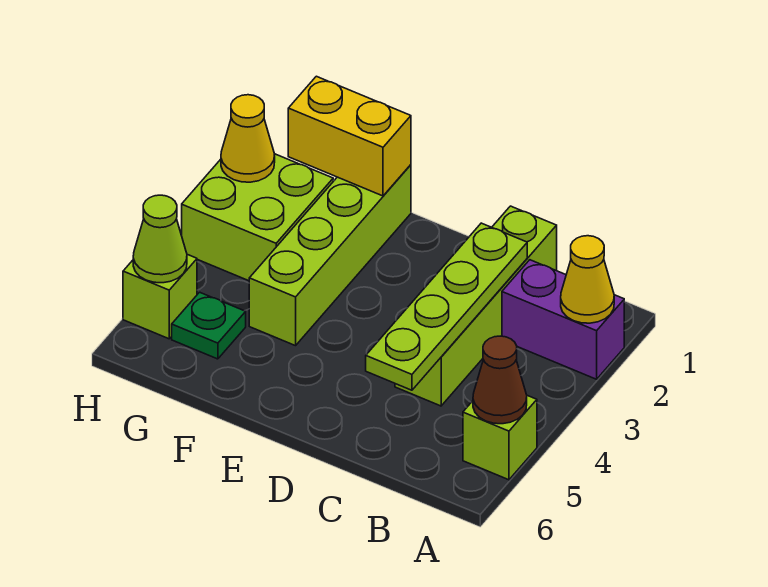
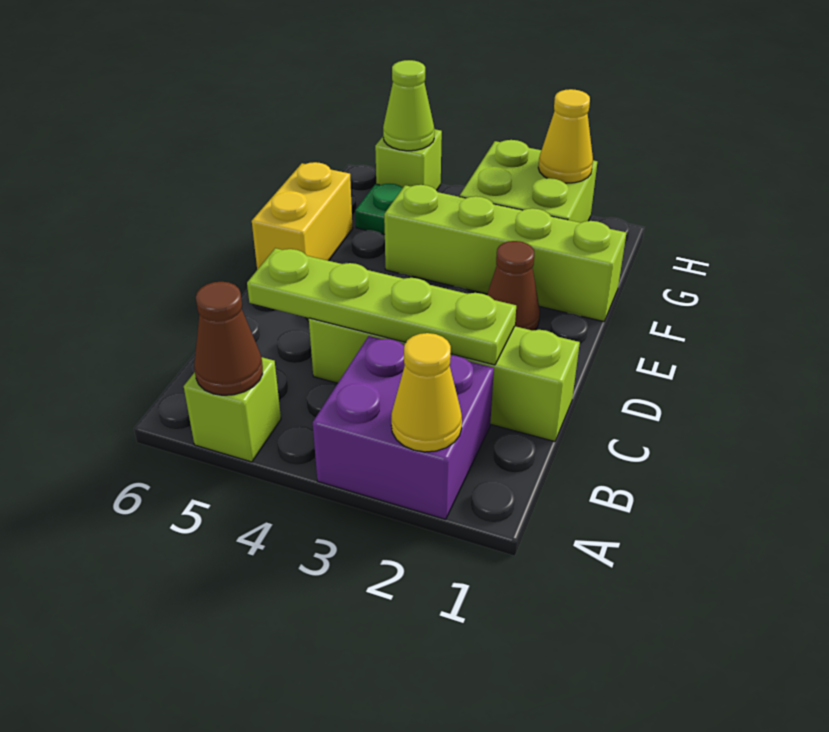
purple 1x2 brick [502,260,624,379] -> purple 2x2 brick [313,336,494,519]
none -> brown 1x1 cone [487,241,540,330]
yellow 1x2 brick [288,76,411,196] -> yellow 1x2 brick moved to [252,162,353,270]

